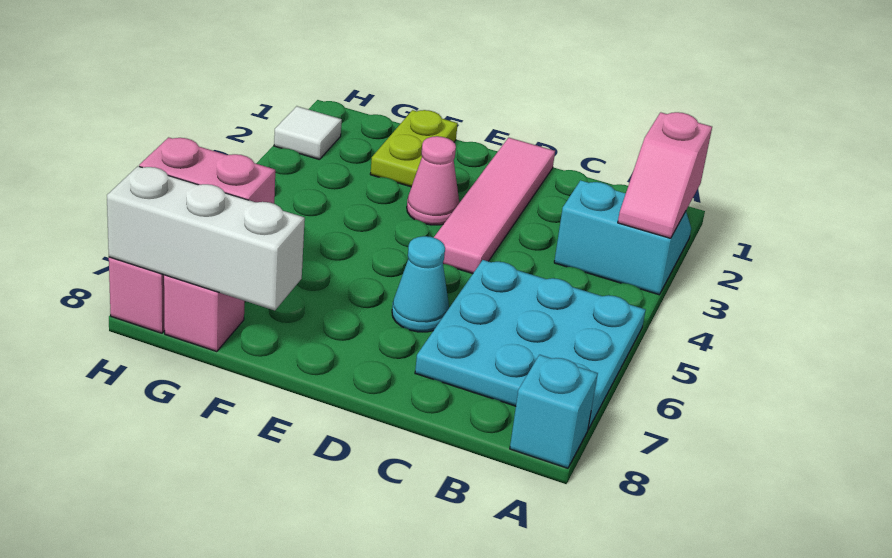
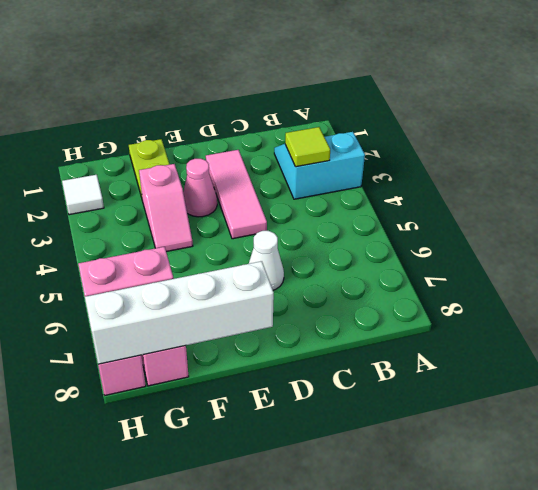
pink 1x2 slope [618,112,712,238] -> pink 1x2 slope moved to [139,164,193,252]
cyan 3x3 plate [415,260,646,429] -> none
cyan 1x1 brick [510,355,598,468] -> none
none -> lime 1x1 tile [285,127,330,167]
pink 1x4 tile [434,138,555,274] -> pink 1x3 tile [206,150,267,239]
cyan 1x1 cone [392,236,449,332] -> white 1x1 cone [249,231,284,290]
white 1x3 brick [107,166,305,310] -> white 1x4 brick [85,261,274,364]

